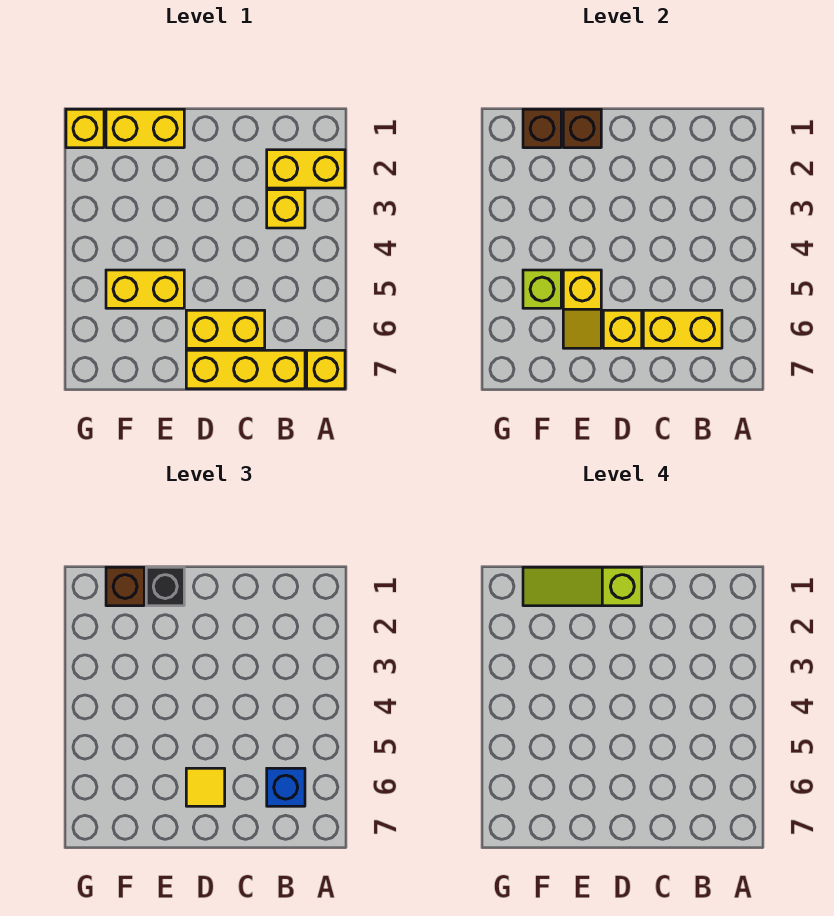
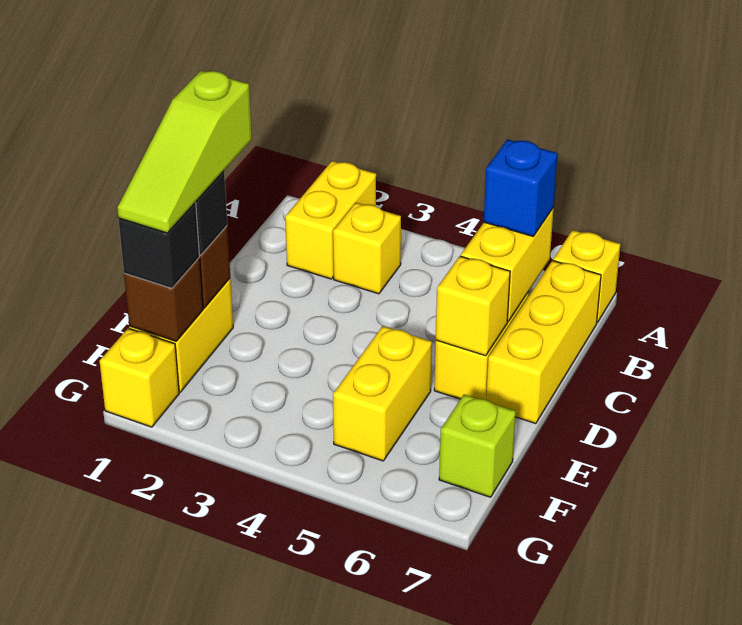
yellow 1x1 tile [186,768,225,806] -> none
yellow 1x2 slope [563,270,601,348] -> none
brown 1x1 brick [106,567,144,606] -> black 1x1 brick [119,203,200,288]
lime 1x1 brick [523,270,561,308] -> lime 1x1 brick moved to [439,394,516,497]

